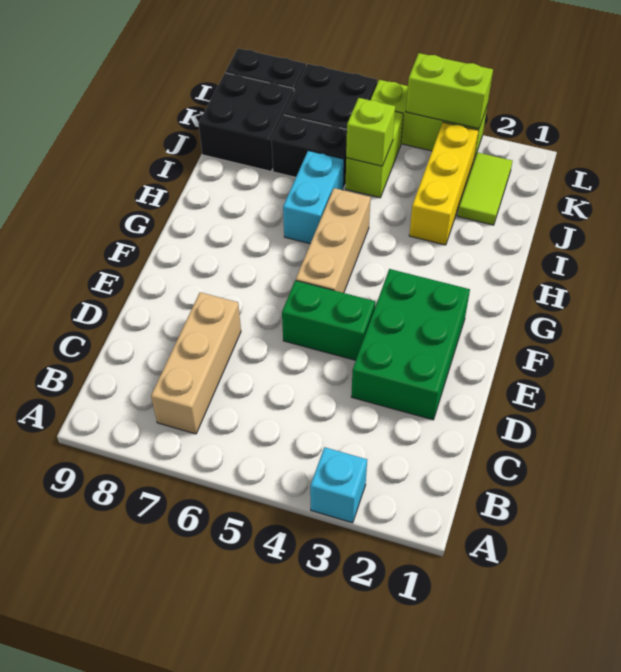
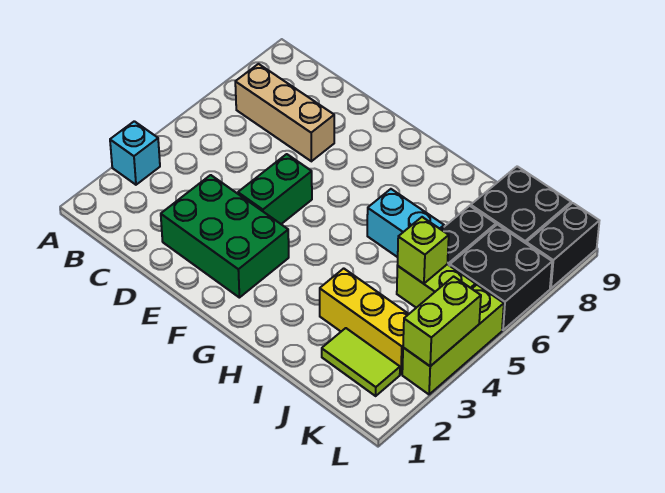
tan 1x3 brick [296,188,371,293] -> none

